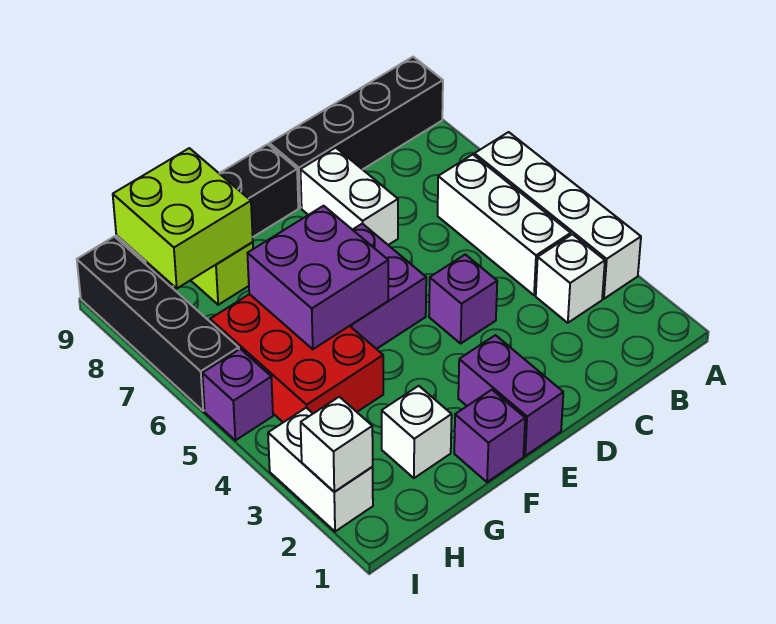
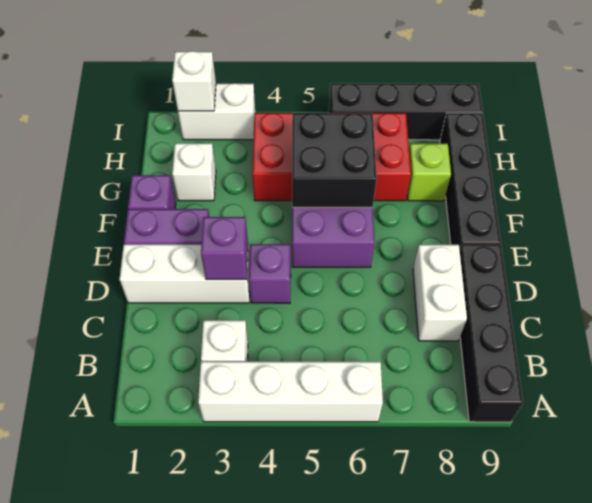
white 1x3 brick [438,155,571,295] -> white 1x3 brick moved to [119,244,250,303]
white 1x2 brick [301,148,398,245] -> white 1x2 brick turned to [413,245,467,341]
purple 2x2 brick [247,206,388,349] -> black 2x2 brick [292,113,377,207]
red 2x3 brick [210,294,383,422] -> red 2x4 brick [252,113,411,201]
lime 2x2 brick [113,148,253,288] -> none
purple 1x1 brick [202,349,273,440] -> purple 1x1 brick moved to [201,217,248,279]

